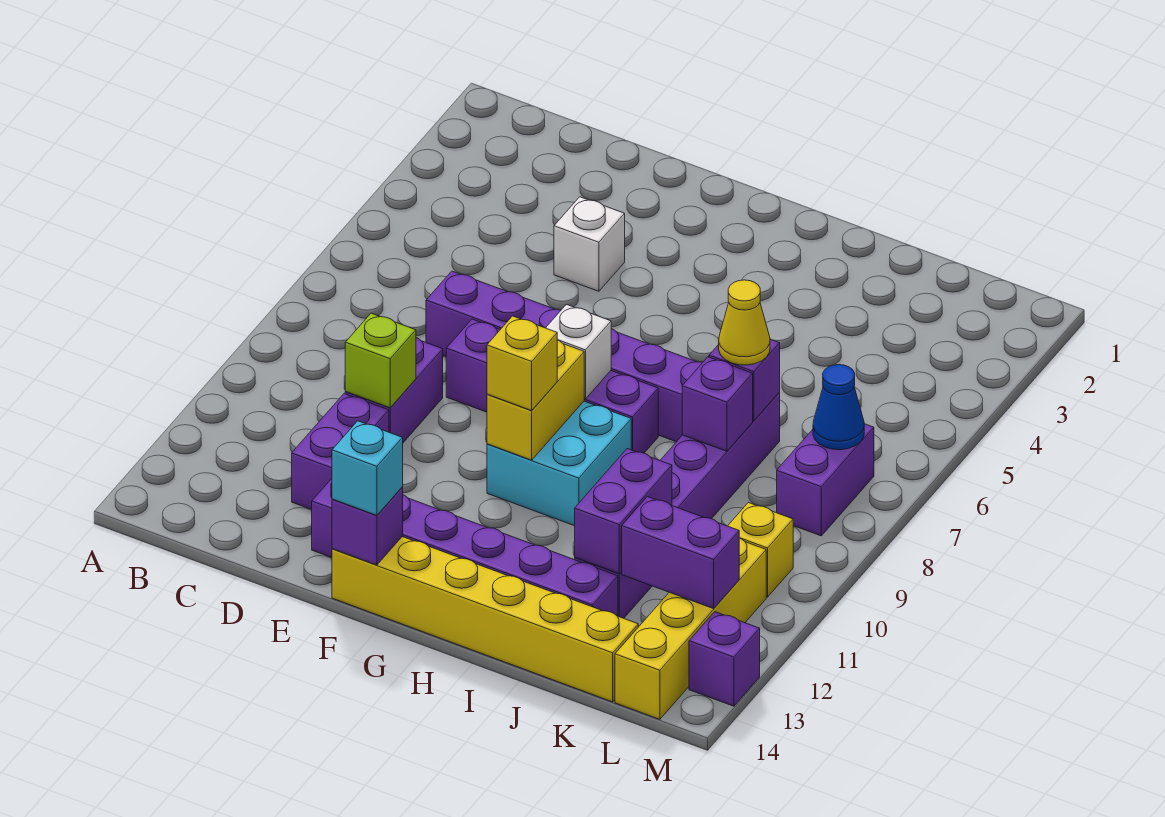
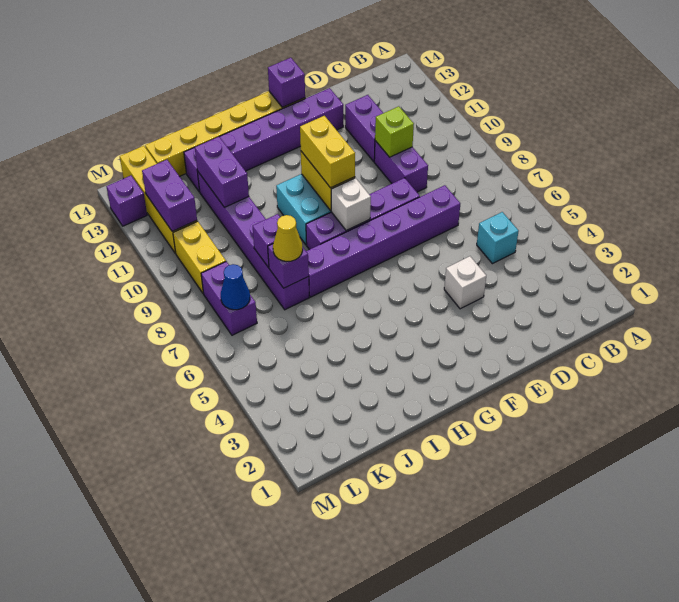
cyan 1x1 brick [332,421,403,515] -> cyan 1x1 brick moved to [477,212,519,264]
yellow 1x1 brick [487,316,557,411] -> yellow 1x2 brick [300,116,355,188]
purple 1x2 brick [622,497,739,609] -> purple 1x2 brick turned to [142,160,197,231]
yellow 1x1 brick [728,503,793,597] -> yellow 1x2 brick [173,221,226,294]

